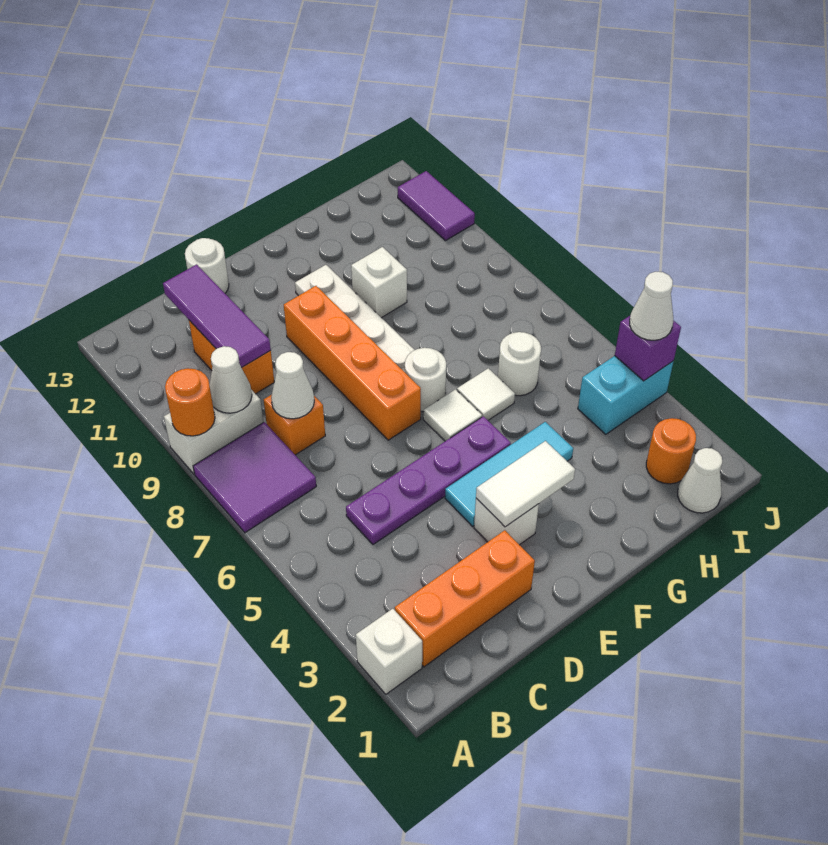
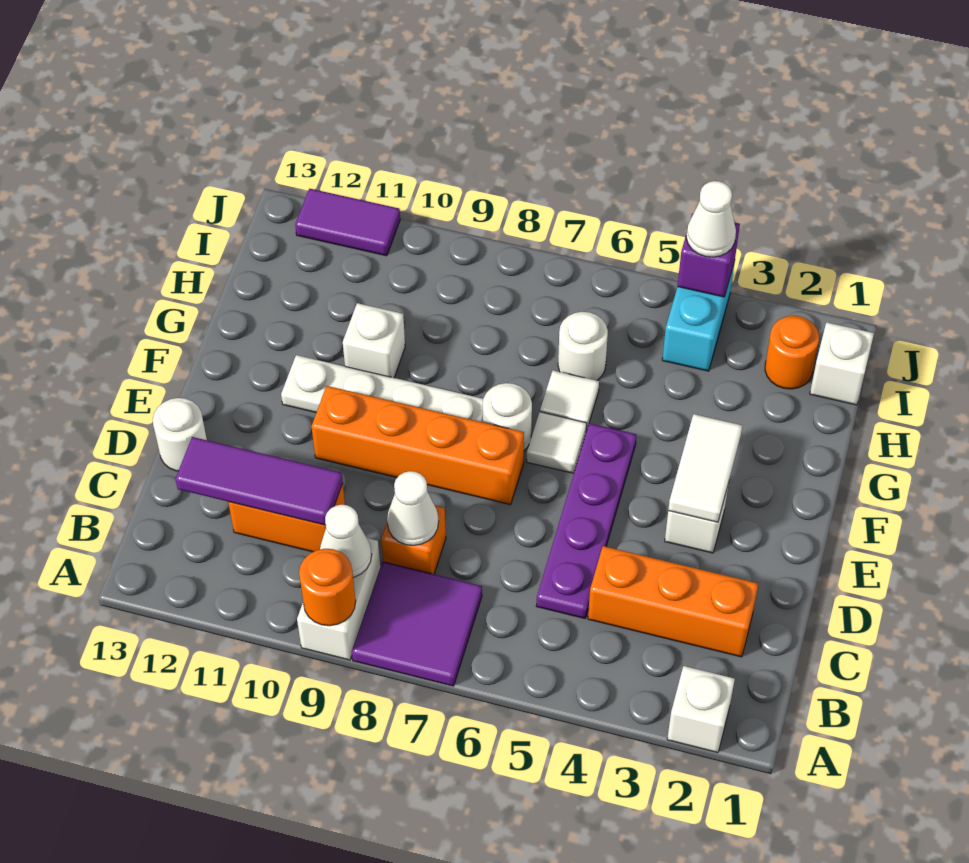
orange 1x3 brick [395,530,535,667] -> orange 1x3 brick turned to [588,546,758,657]
cyan 1x3 tile [445,422,573,526] -> none
white 1x1 cone [678,448,722,513] -> white 1x1 brick [810,322,874,405]

